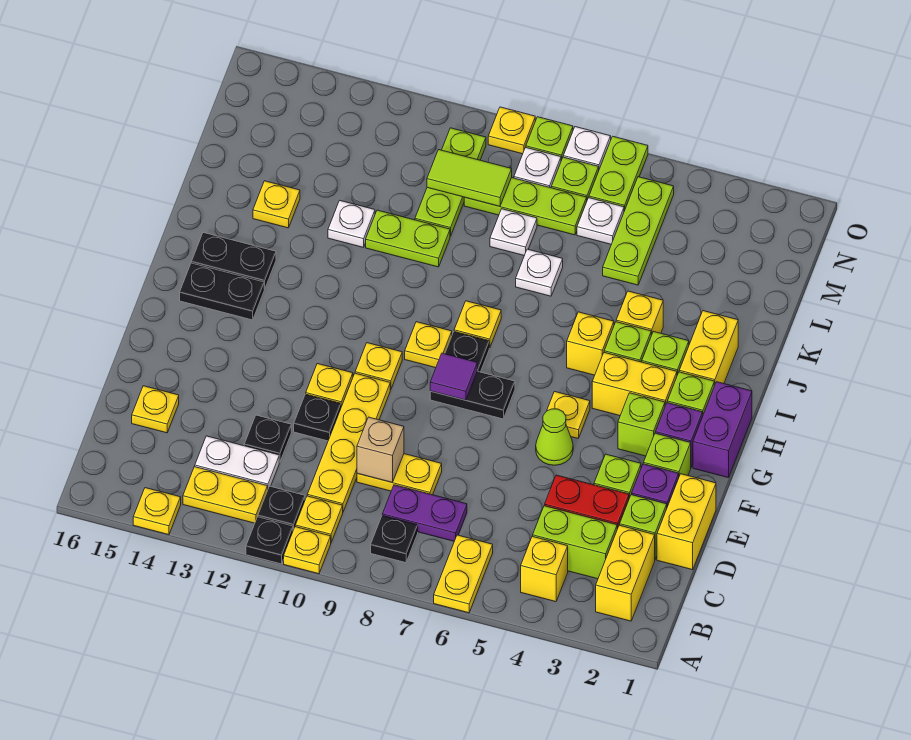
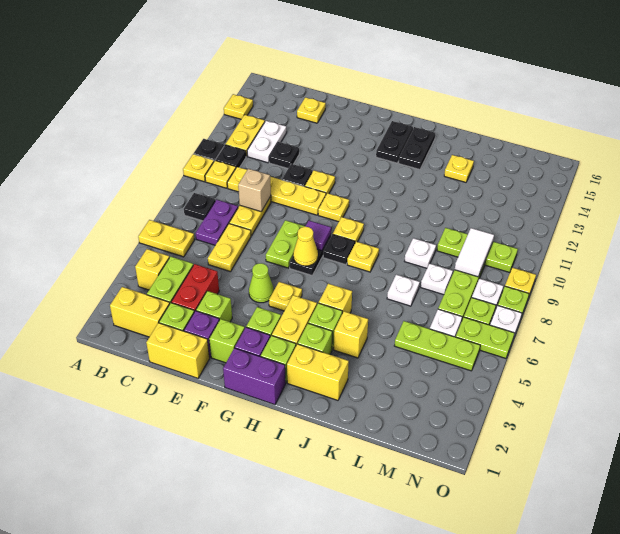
none -> yellow 1x2 plate [208,224,251,272]
none -> yellow 1x1 cone [293,227,318,266]
lime 1x2 plate [366,210,450,267] -> lime 1x2 plate moved to [266,220,305,268]
white 1x1 plate [328,200,375,247] -> white 1x1 plate moved to [405,238,436,268]
lime 1x2 tile [427,150,512,206] -> white 1x2 tile [455,228,494,277]

